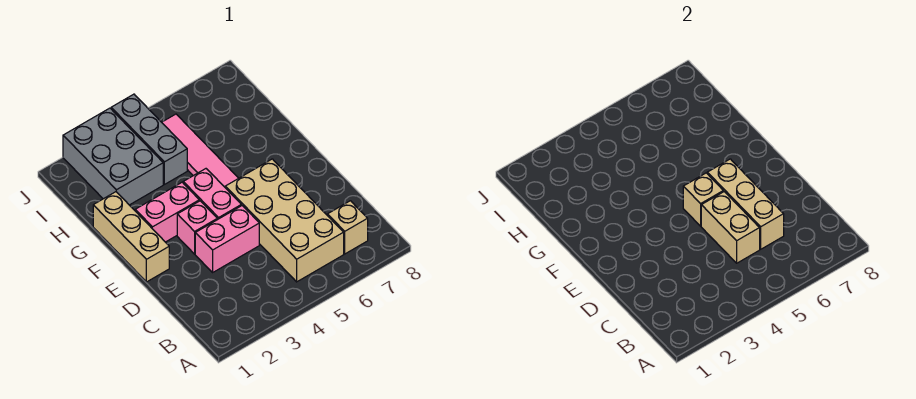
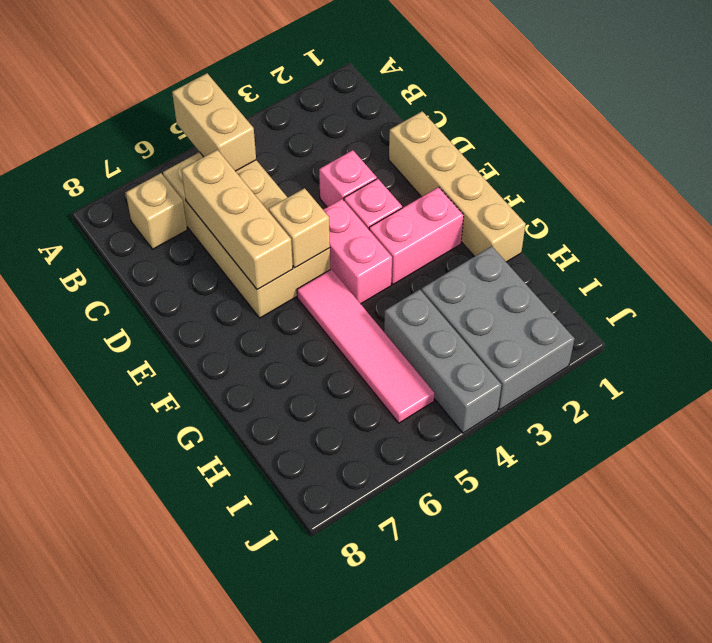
tan 1x2 brick [701,192,760,263] -> tan 1x2 brick moved to [172,73,256,171]
pink 1x2 brick [195,206,259,272] -> pink 1x1 brick [319,150,377,207]
tan 1x3 brick [93,192,169,282] -> tan 1x4 brick [389,111,526,262]

